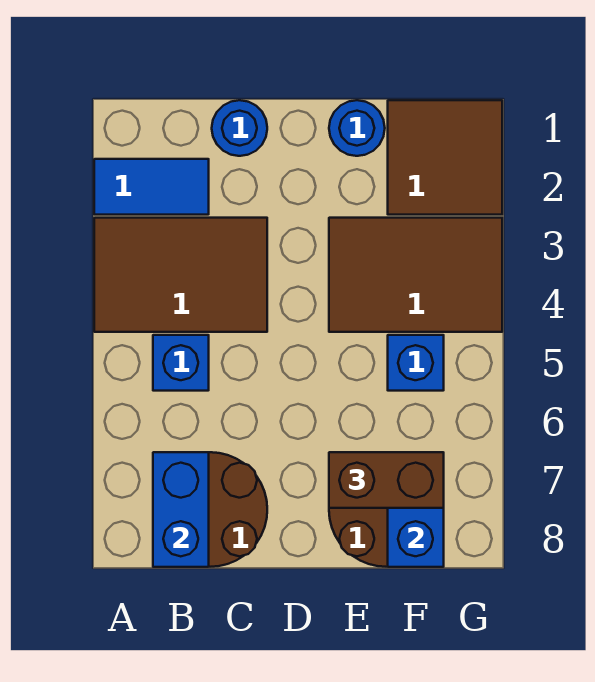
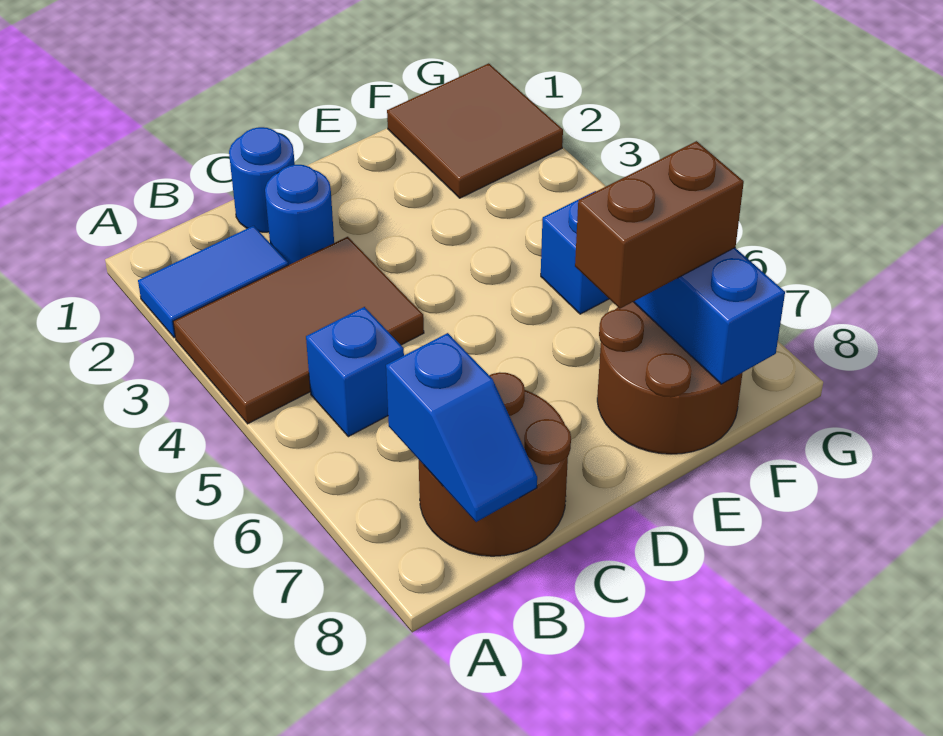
blue 1x2 brick [153,452,209,567] -> blue 1x2 slope [386,333,537,522]
blue 1x1 round brick [329,100,385,156] -> blue 1x1 round brick moved to [265,165,334,265]
brown 2x3 tile [329,218,502,332] -> none

